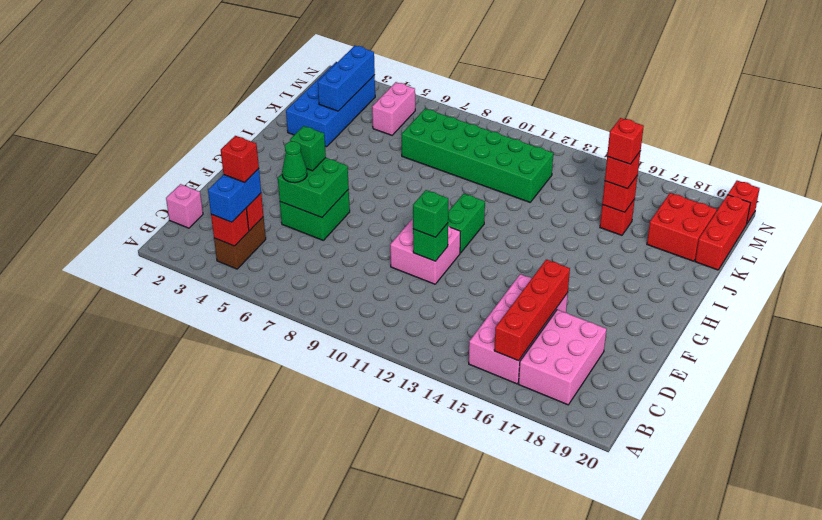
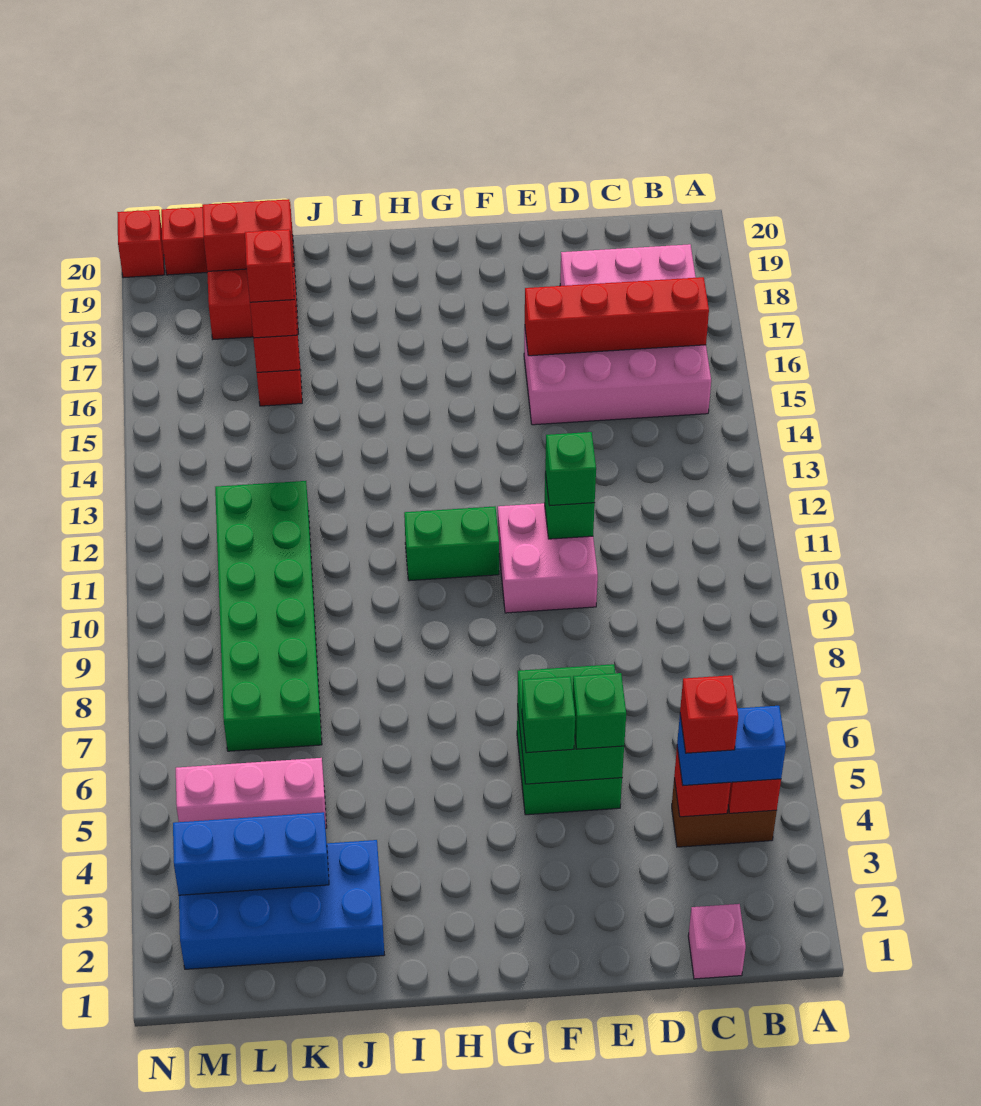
green 1x1 cone [282,141,307,183] -> green 1x1 brick [573,673,626,749]
none -> red 1x2 brick [202,199,294,271]
pink 1x2 brick [372,82,415,135] -> pink 1x3 brick [176,758,327,828]

